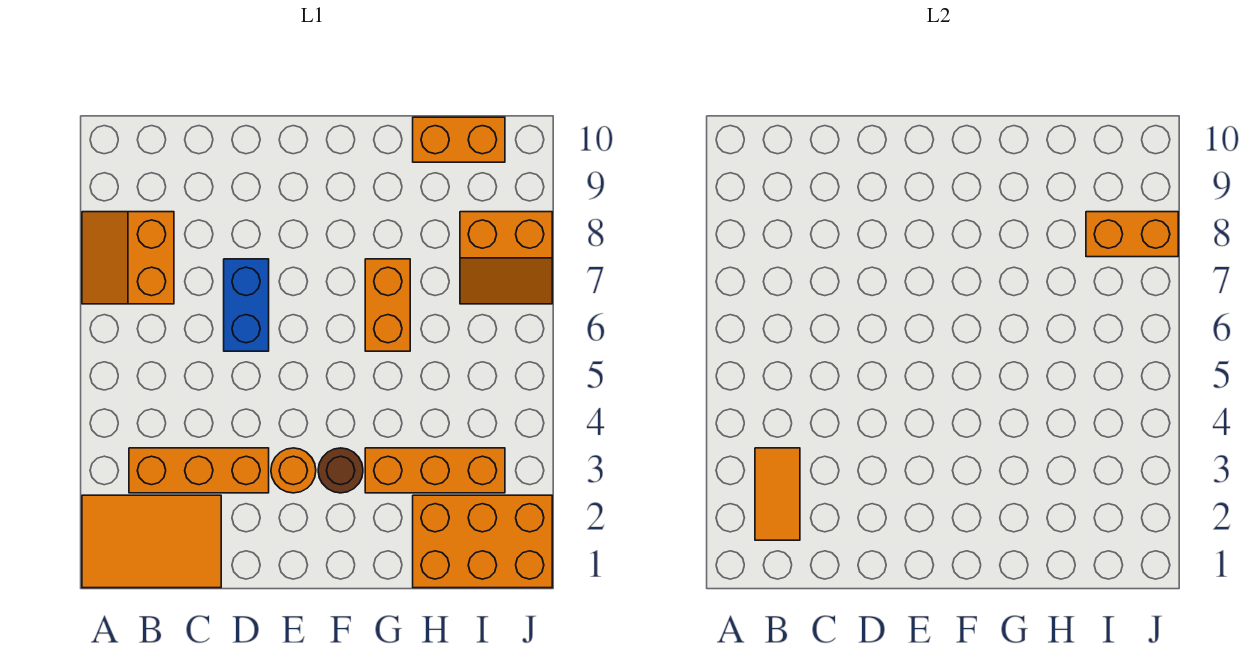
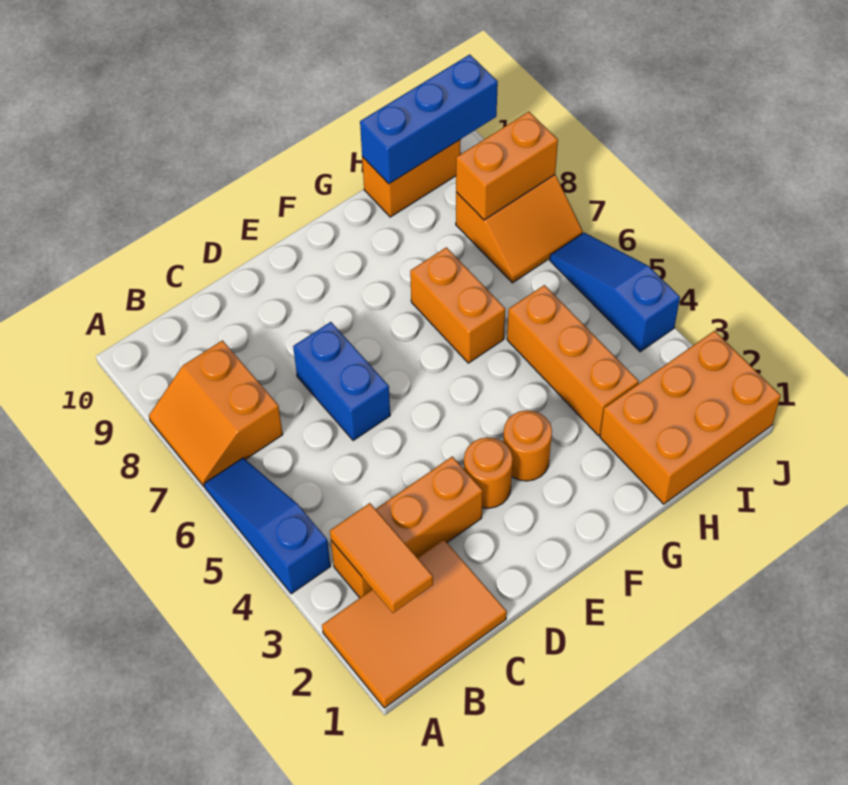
none -> blue 1x3 slope [204,458,330,594]
brown 1x1 round brick [318,448,363,493] -> orange 1x1 round brick [503,410,552,481]
orange 1x3 brick [365,448,505,493] -> orange 1x3 brick turned to [507,285,639,436]
none -> blue 1x3 brick [360,55,498,184]
none -> blue 1x3 slope [550,233,680,352]

